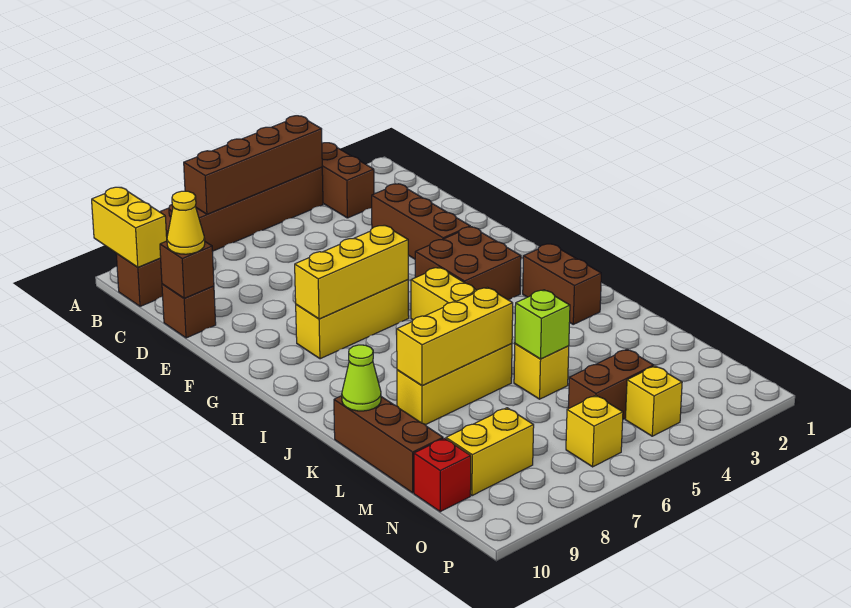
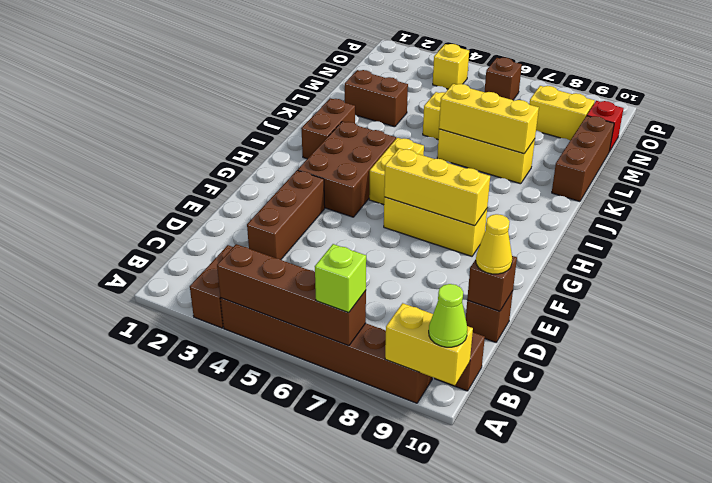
yellow 1x2 brick [92,187,167,267] -> yellow 1x2 brick turned to [385,303,473,385]
brown 2x2 brick [415,227,521,300] -> brown 2x3 brick [298,121,396,217]
lime 1x1 cone [342,345,381,411] -> lime 1x1 cone moved to [429,284,467,347]
lime 1x1 brick [515,290,570,359] -> lime 1x1 brick moved to [315,244,366,313]
brown 1x2 brick [568,349,654,419] -> brown 1x2 brick moved to [345,70,408,127]
yellow 1x1 brick [566,395,623,467] -> brown 1x1 brick [484,58,522,100]

